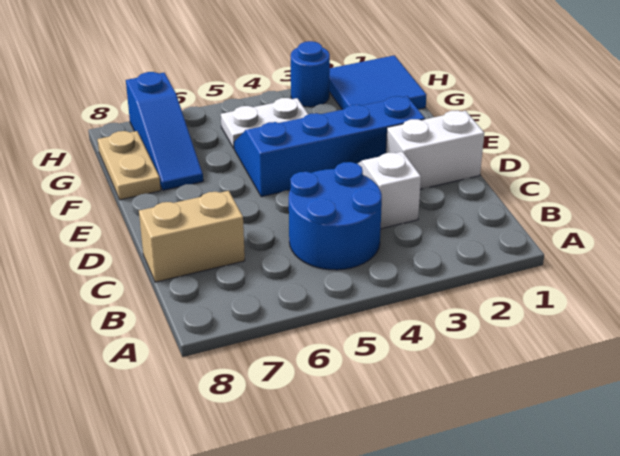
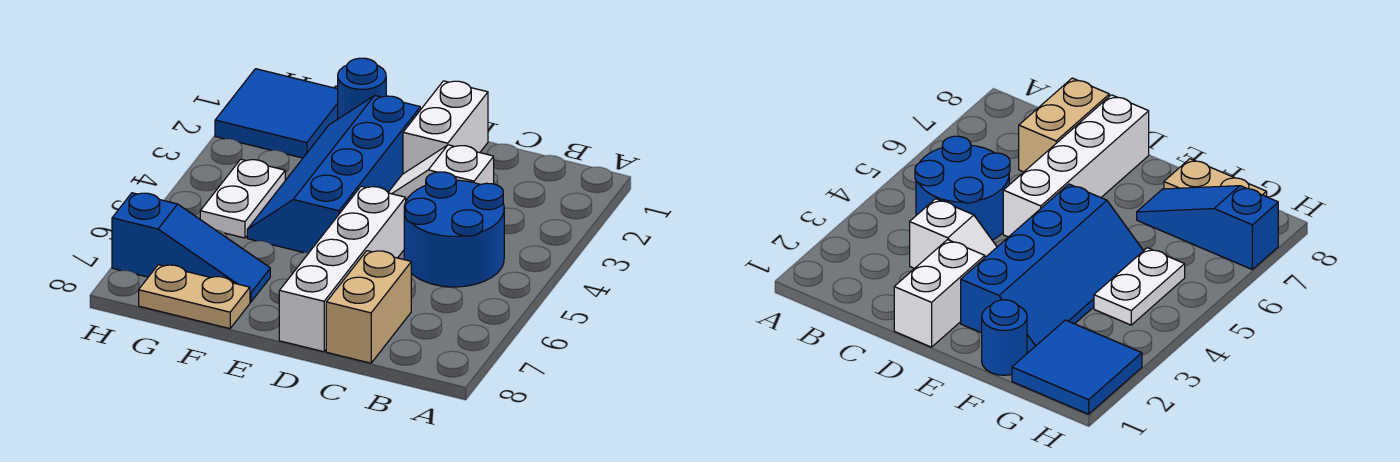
none -> white 1x4 brick [279,186,406,352]
blue 1x1 round brick [291,41,330,107] -> blue 1x1 round brick moved to [338,58,386,119]

